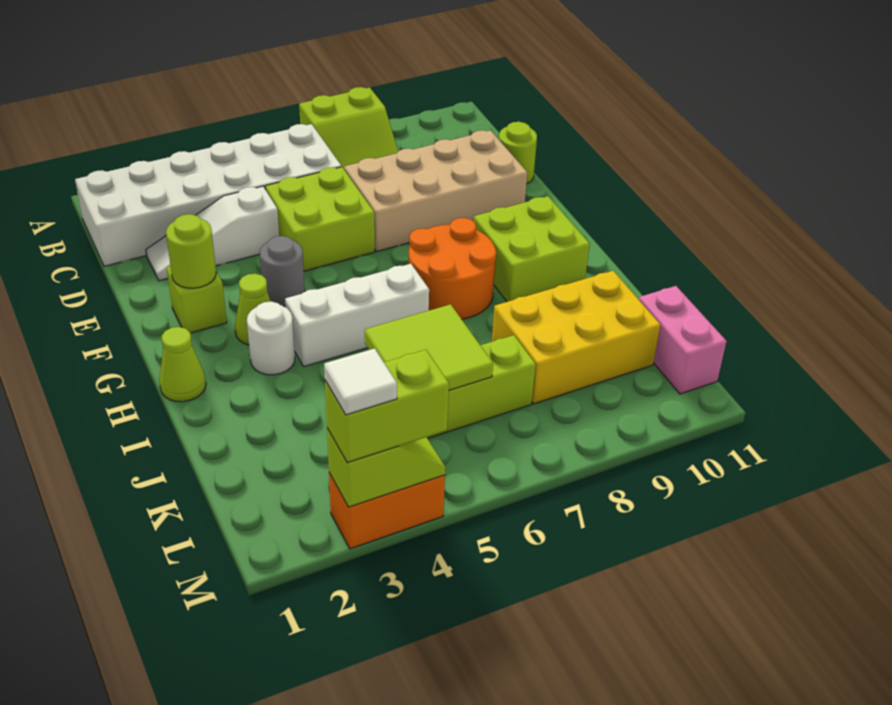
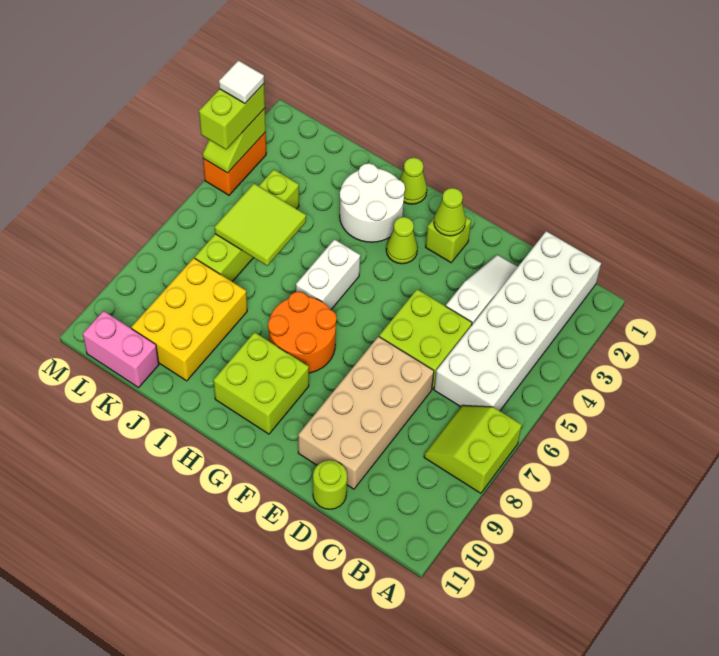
lime 1x1 round brick [166,214,216,288] -> lime 1x1 cone [434,188,466,236]
grey 1x1 round brick [260,236,305,306] -> none
white 1x1 round brick [247,301,295,375] -> white 2x2 round brick [340,163,405,242]
white 1x3 brick [285,264,429,367] -> white 1x2 brick [296,239,360,310]

